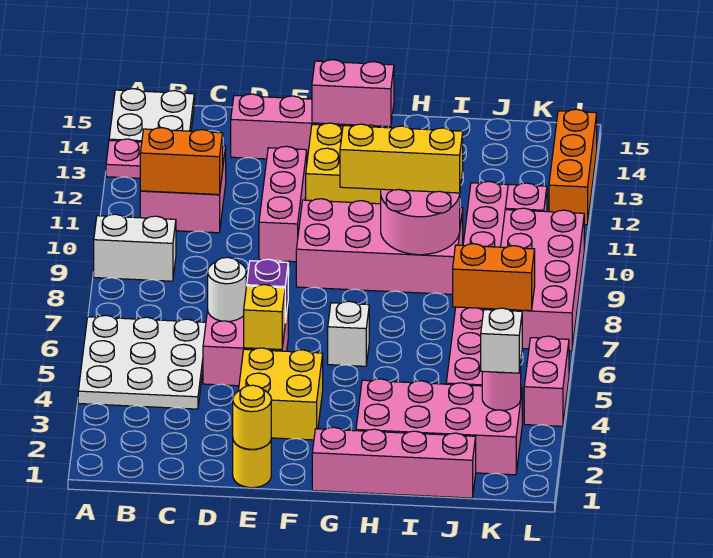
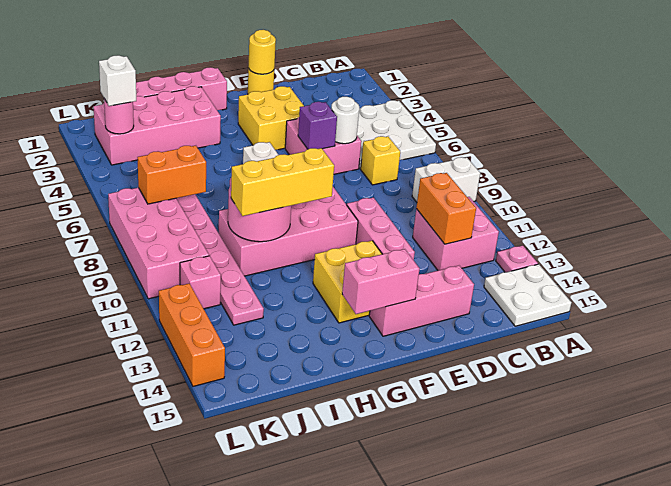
orange 1x2 brick [140,128,223,195] -> orange 1x2 brick turned to [416,173,476,244]
yellow 1x1 brick [244,285,285,350] -> yellow 1x1 brick moved to [361,136,400,185]
pink 1x2 brick [524,336,569,426] -> none

